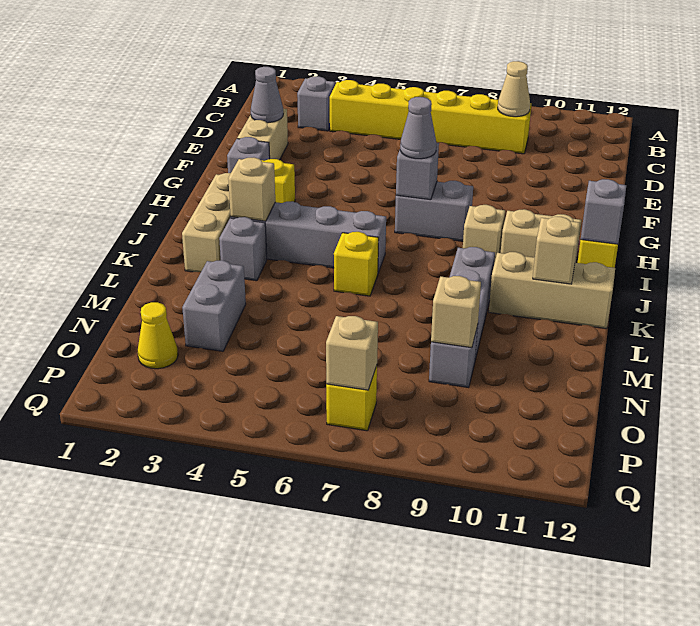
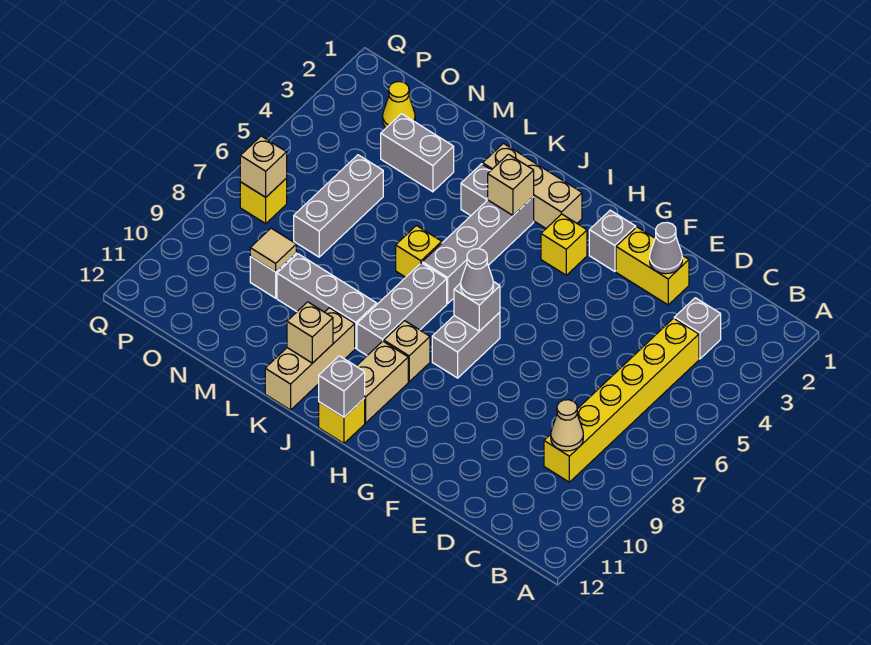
tan 1x2 brick [237,109,288,160] -> yellow 1x2 brick [616,227,689,305]
none -> grey 1x3 brick [357,263,447,355]
none -> grey 1x3 brick [294,155,383,257]
tan 1x1 brick [431,276,481,348] -> tan 1x1 tile [250,228,296,272]

